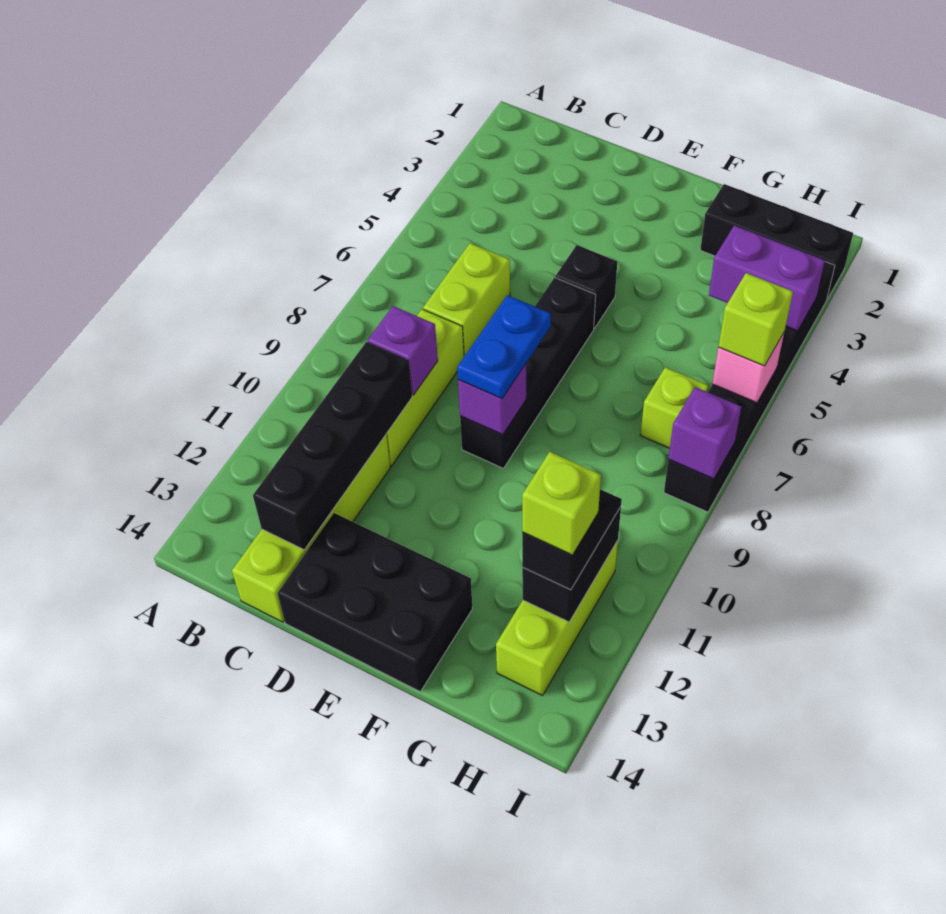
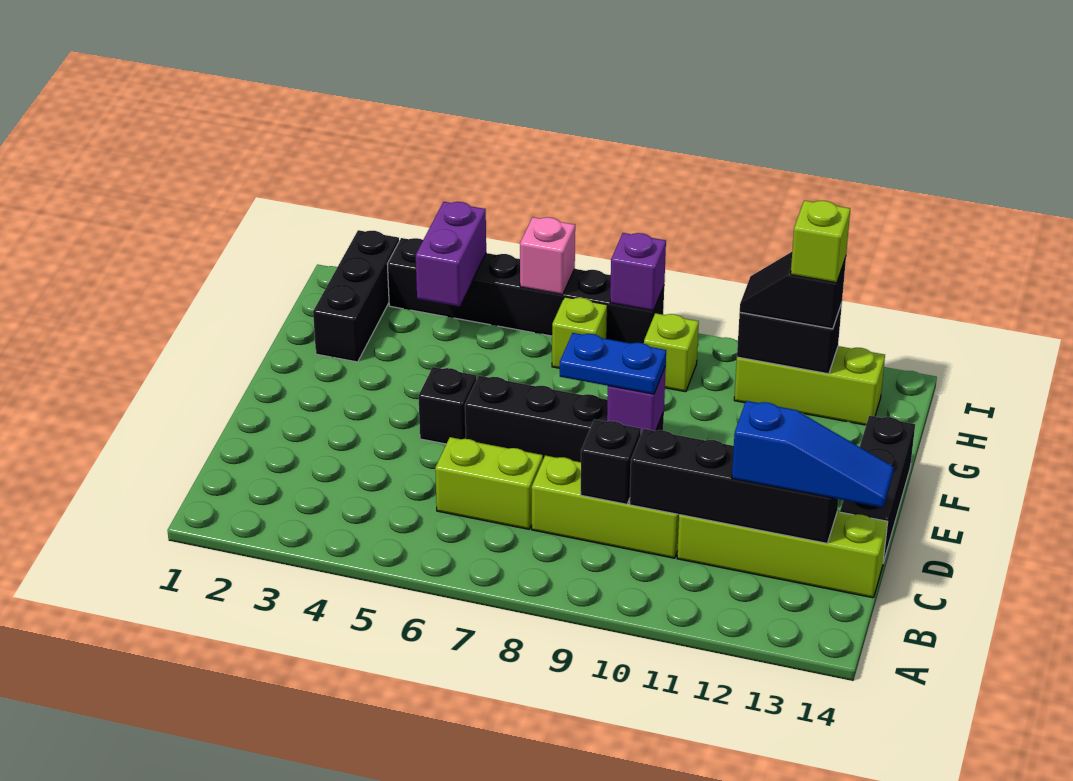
purple 1x1 brick [368,306,438,395] -> black 1x1 brick [581,419,641,504]
none -> blue 1x3 slope [732,401,894,508]
black 2x3 brick [277,513,473,692] -> black 1x3 brick [840,416,915,563]
lime 1x1 brick [718,273,793,366] -> lime 1x1 brick moved to [644,313,699,392]

